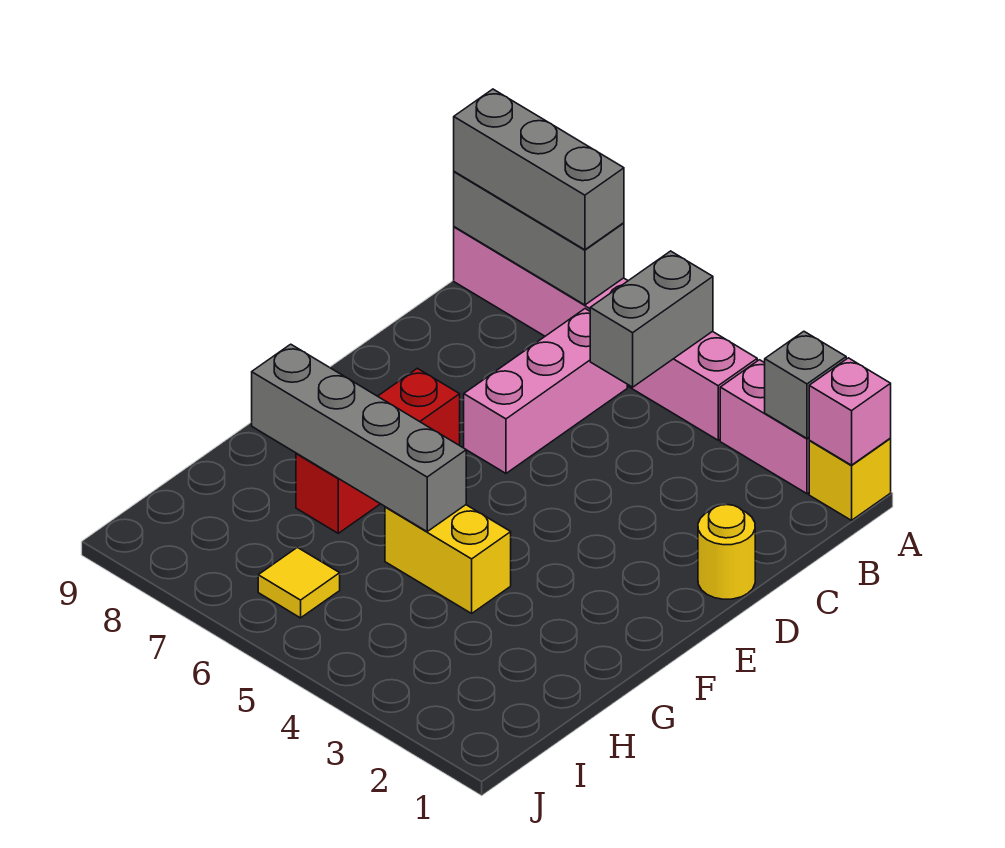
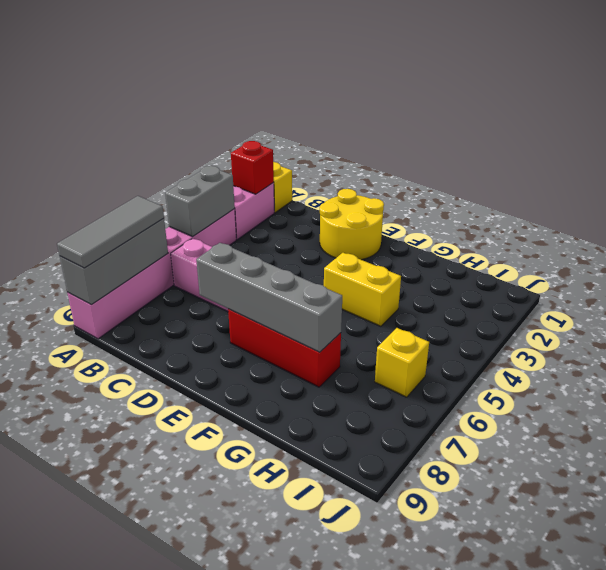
pink 1x1 brick [809,358,891,465] -> none
grey 1x1 brick [765,331,846,438] -> red 1x1 brick [231,141,274,194]
grey 1x2 brick [590,251,713,387] -> grey 1x2 brick turned to [165,166,235,237]
grey 1x3 brick [454,89,624,250] -> grey 1x3 tile [57,196,164,268]
yellow 1x1 round brick [698,505,755,599] -> yellow 2x2 round brick [320,189,384,260]
yellow 1x2 brick [385,505,511,613] -> yellow 1x2 brick turned to [324,253,401,326]
grey 1x4 brick [252,344,466,531] -> grey 1x4 brick turned to [196,243,342,352]
yellow 1x1 tile [258,547,340,618] -> yellow 1x1 brick [375,328,429,397]

